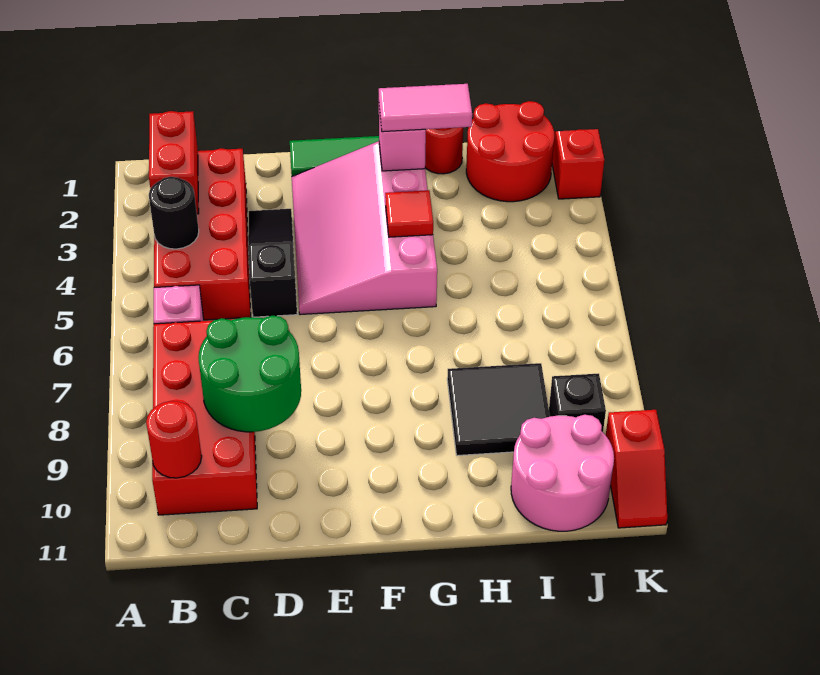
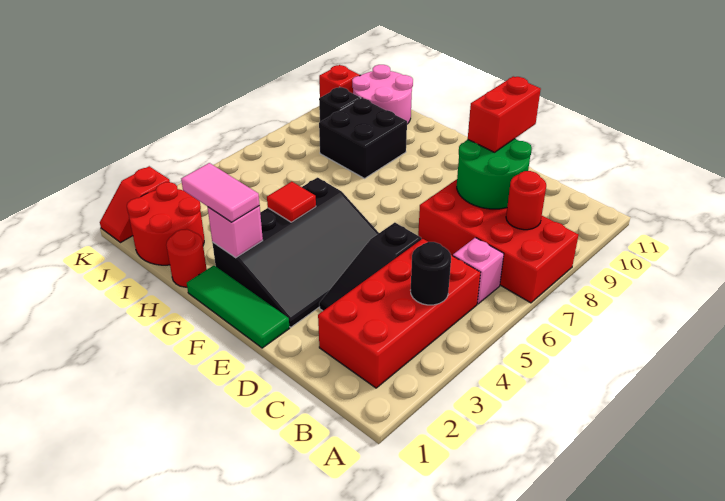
red 1x2 brick [149,111,199,214] -> red 1x2 brick moved to [468,76,541,152]
red 2x4 brick [152,319,257,515] -> red 2x4 brick turned to [418,179,578,303]
red 1x1 round brick [146,401,202,478] -> red 1x1 round brick moved to [506,171,546,230]
pink 3x4 slope [292,141,437,315] -> black 3x4 slope [212,178,379,327]
black 2x2 tile [447,363,550,456] -> black 2x2 brick [319,98,407,178]

